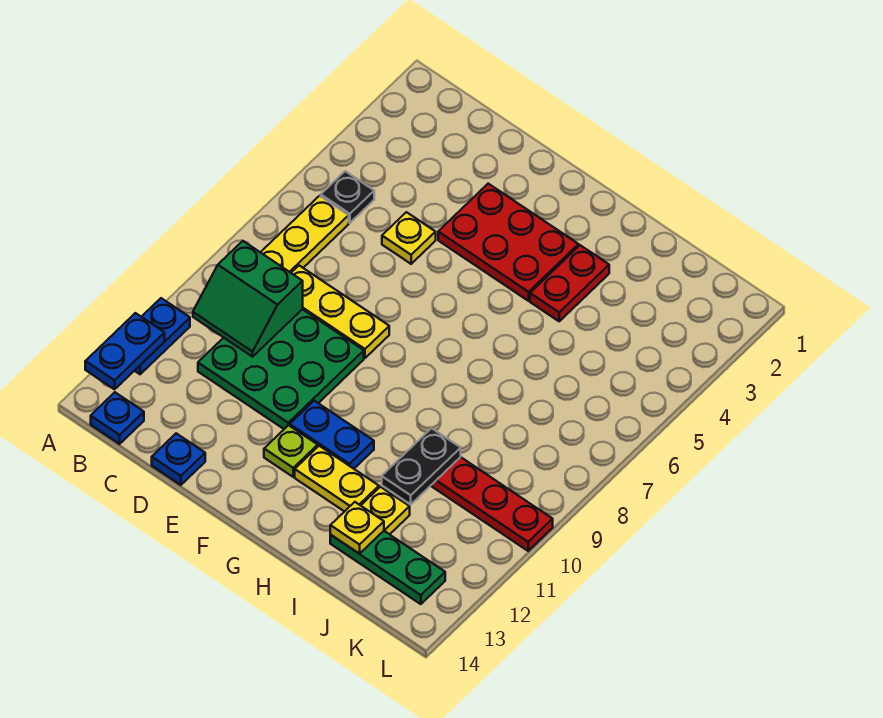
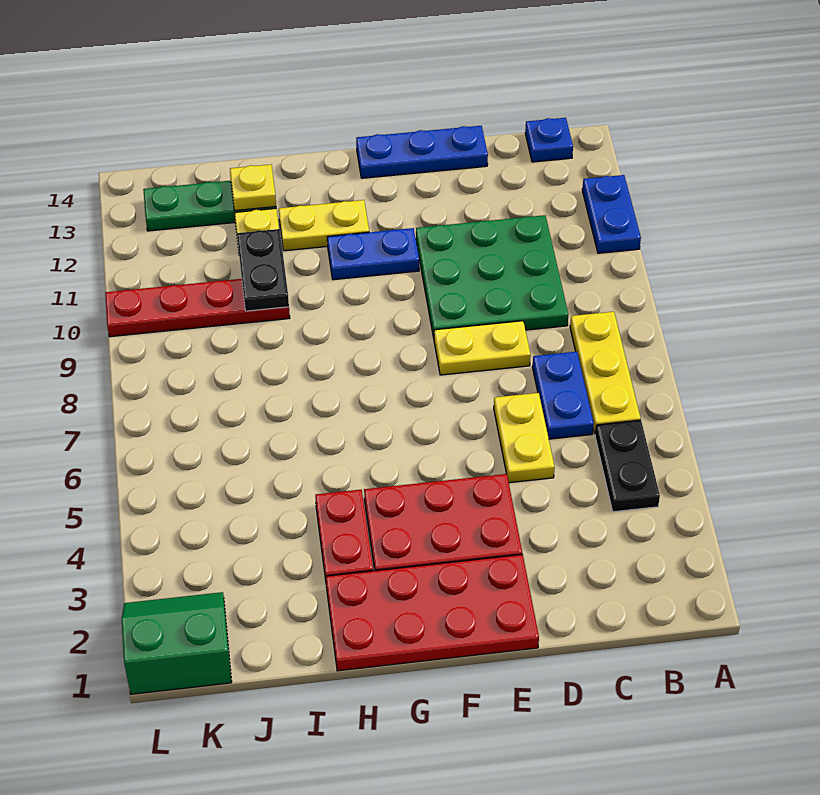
blue 1x2 plate [85,313,165,389] -> blue 1x2 plate moved to [532,352,594,439]
black 1x1 plate [321,171,374,223] -> black 1x2 plate [595,420,660,512]
green 2x2 slope [193,241,303,357] -> green 2x2 slope moved to [122,592,232,694]
yellow 1x3 plate [291,266,389,358] -> yellow 1x2 plate [434,321,531,375]
yellow 1x1 plate [382,212,436,264] -> yellow 1x2 plate [494,393,555,483]
blue 1x1 plate [152,433,205,485] -> blue 1x3 plate [356,126,488,178]
none -> red 2x4 plate [326,554,539,671]
lime 1x1 plate [264,425,318,477] -> none

